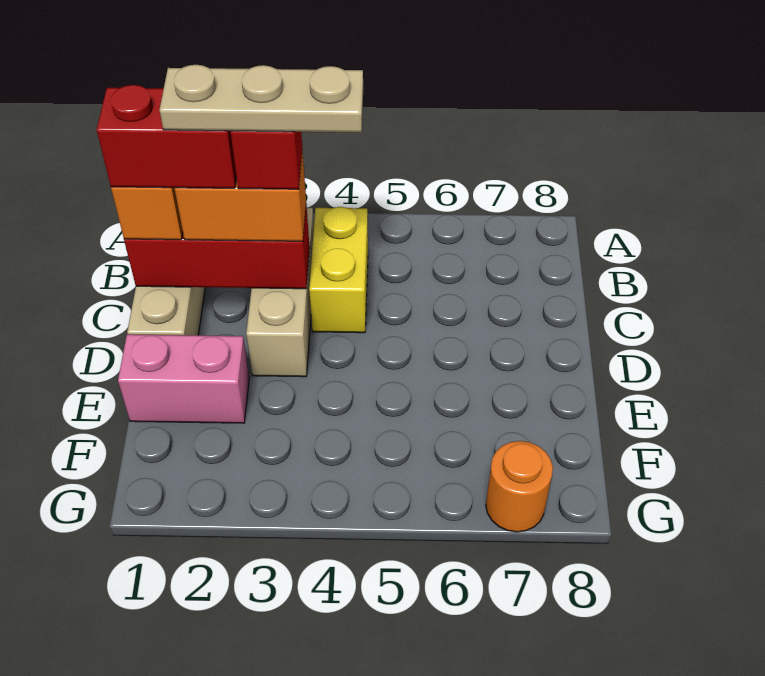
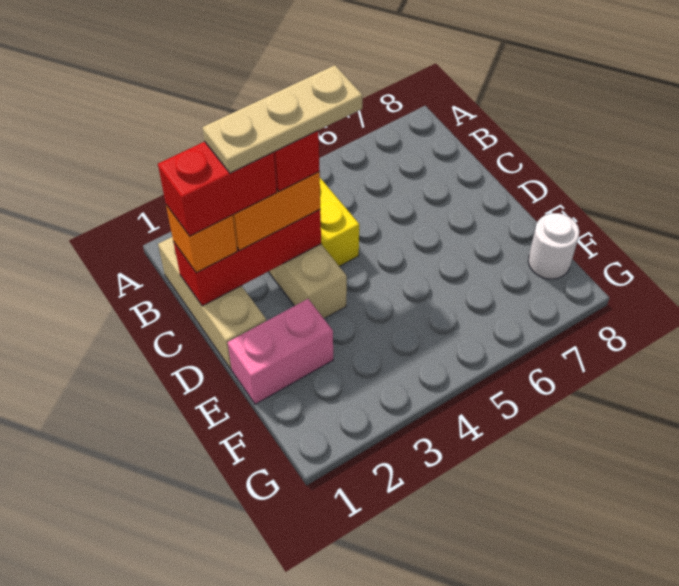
none -> white 1x1 round brick [528,213,579,279]
orange 1x1 round brick [486,441,553,532] -> none

